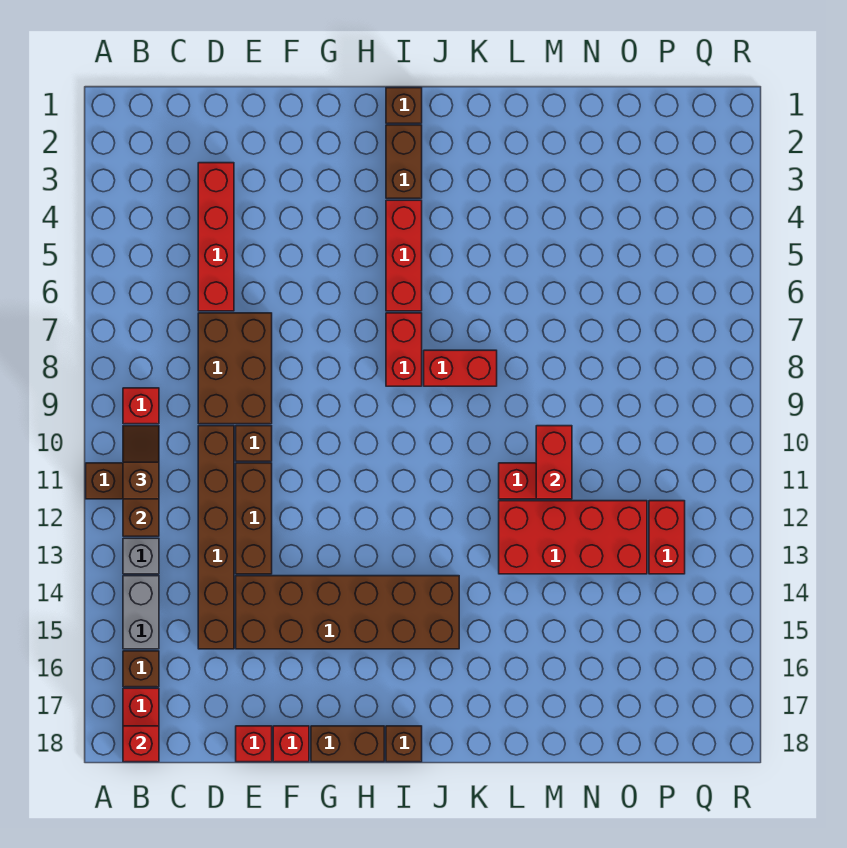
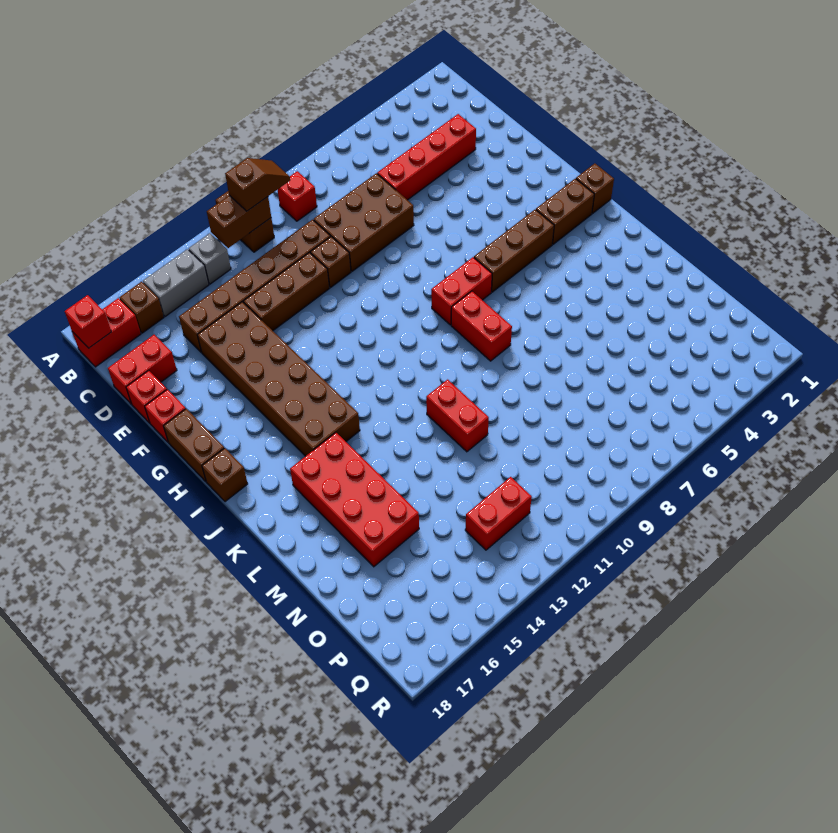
red 1x3 brick [386,200,422,311] -> brown 1x3 brick [474,210,554,292]
red 2x4 brick [499,501,647,574] -> red 2x4 brick moved to [290,433,419,567]
red 1x2 brick [536,426,572,499] -> red 1x2 brick moved to [108,335,177,404]

